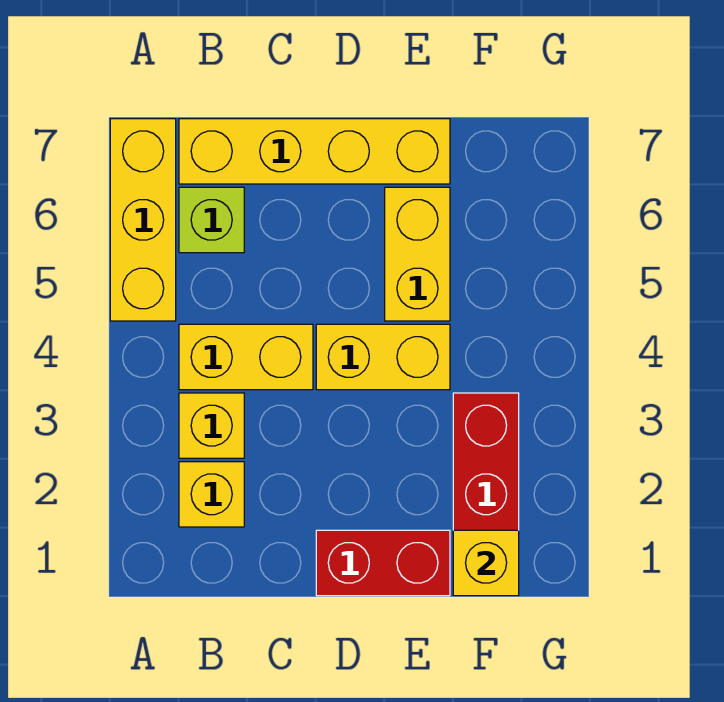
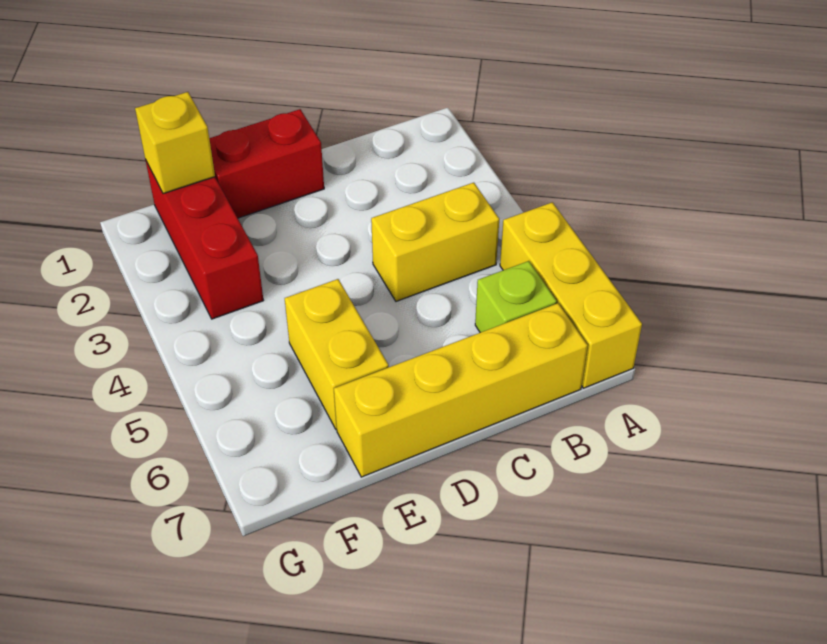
yellow 1x1 brick [179,462,244,527] -> none
yellow 1x1 brick [179,393,244,458] -> none
yellow 1x2 brick [316,324,450,390] -> none

